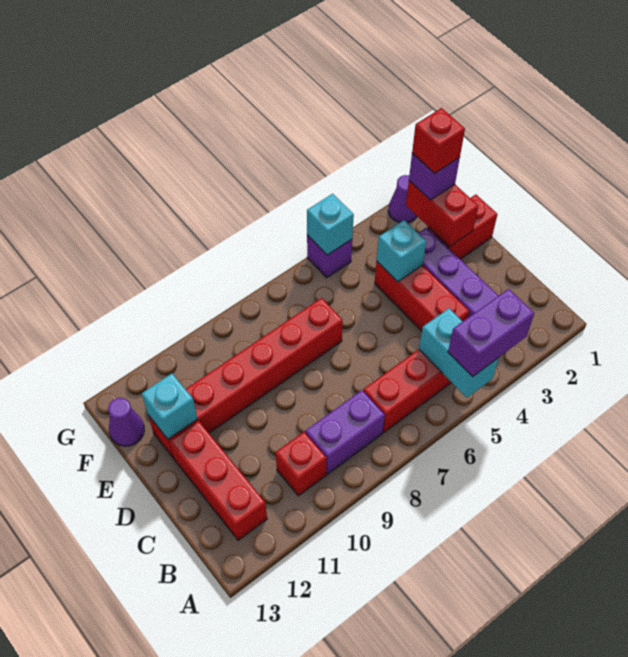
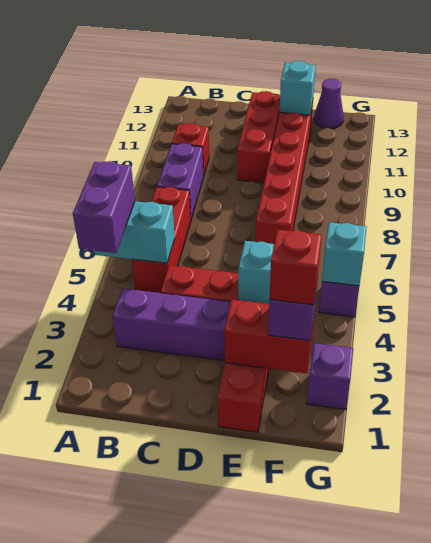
red 1x3 brick [169,421,267,540] -> red 1x3 brick turned to [237,91,280,183]
purple 1x1 cone [388,175,417,223] -> purple 1x1 brick [307,343,353,409]

